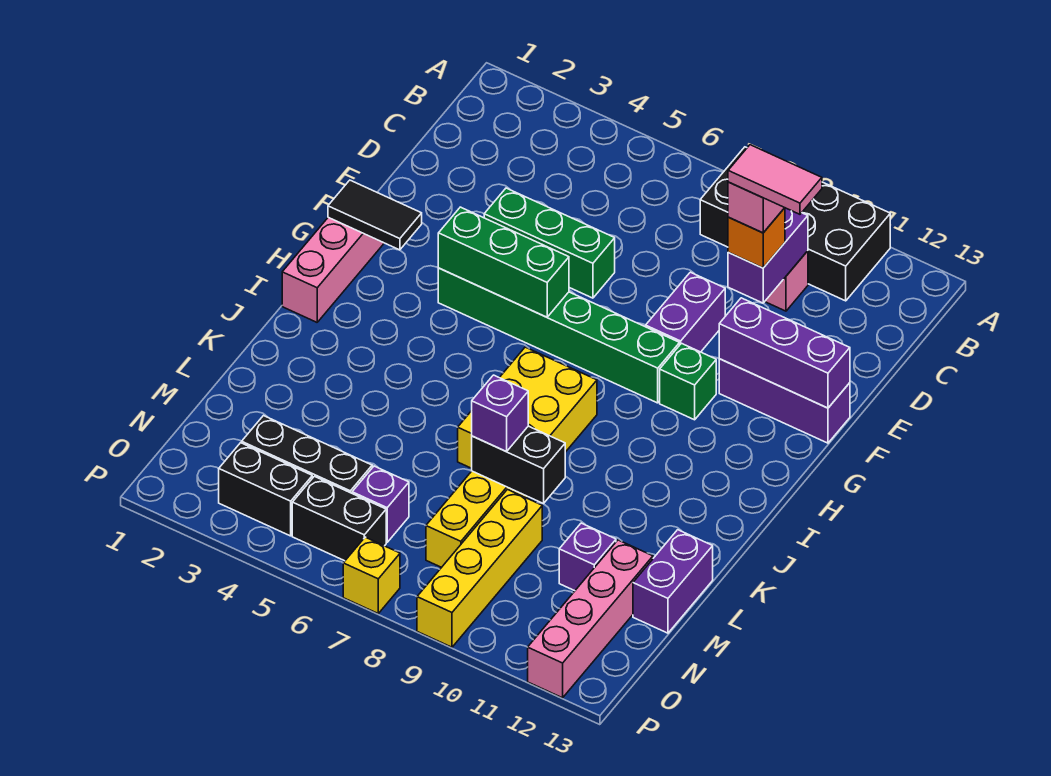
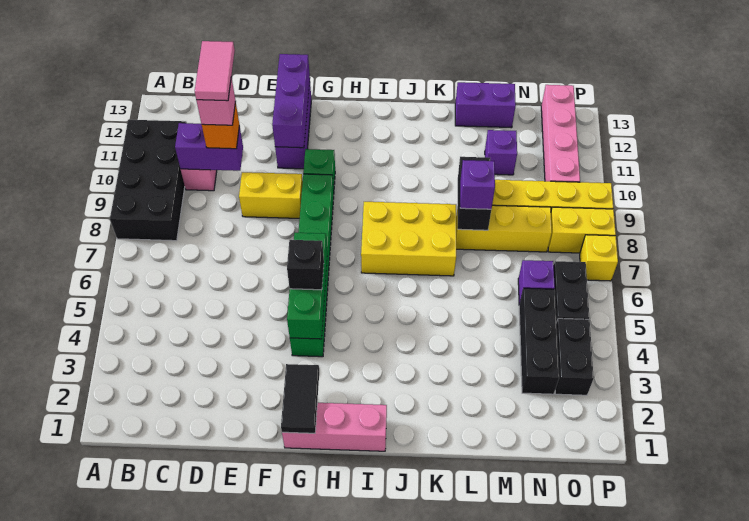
green 1x3 brick [484,188,615,298] -> none
purple 1x2 brick [646,272,725,352] -> yellow 1x2 brick [239,172,303,218]
none -> black 1x1 brick [287,240,324,290]
pink 1x4 brick [528,540,653,698] -> pink 1x4 brick turned to [541,85,580,182]
none -> yellow 1x2 brick [548,207,616,253]

